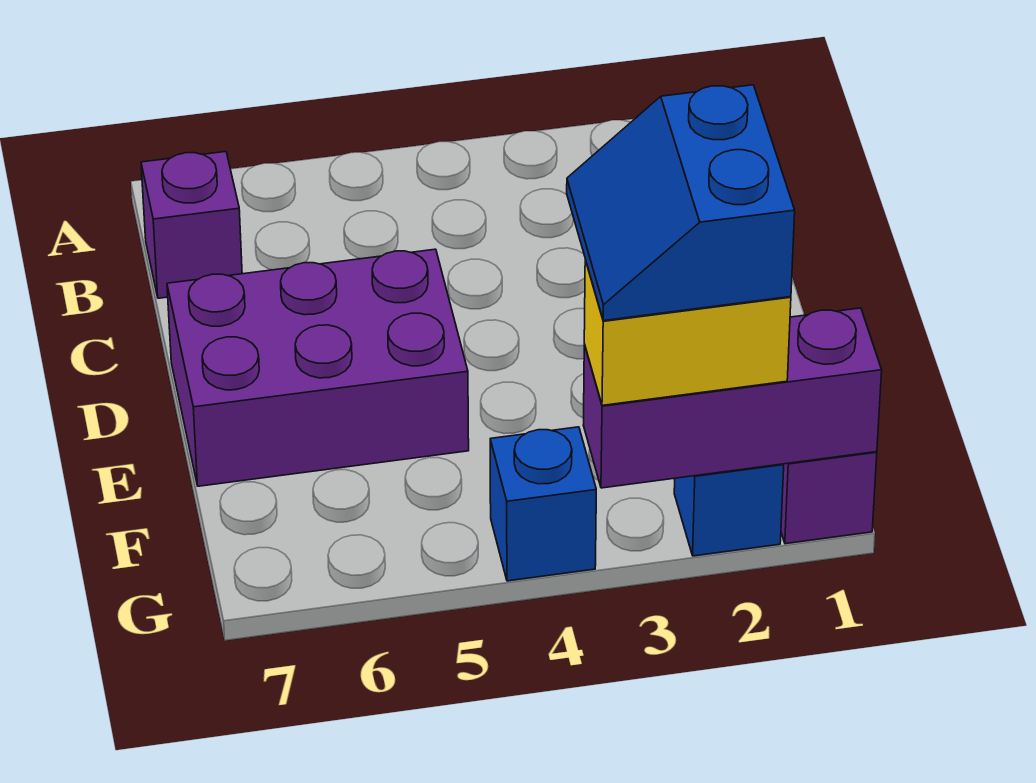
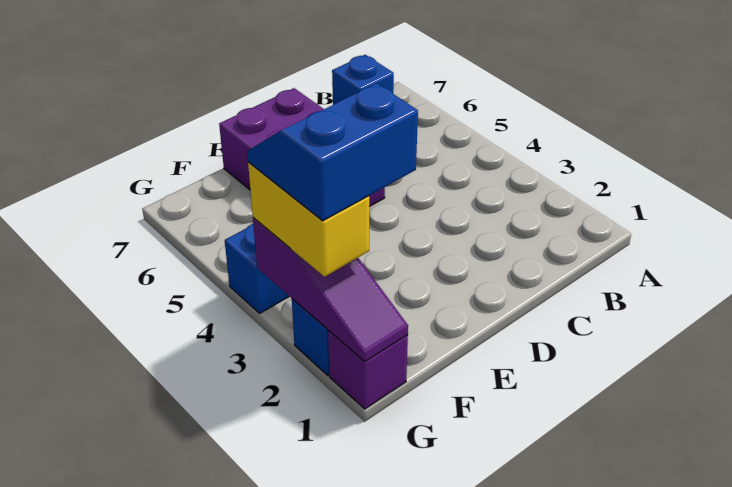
purple 1x1 brick [141,152,242,298] -> blue 1x1 brick [332,55,394,105]
purple 1x3 brick [583,308,882,488] -> purple 1x3 slope [253,218,408,362]

